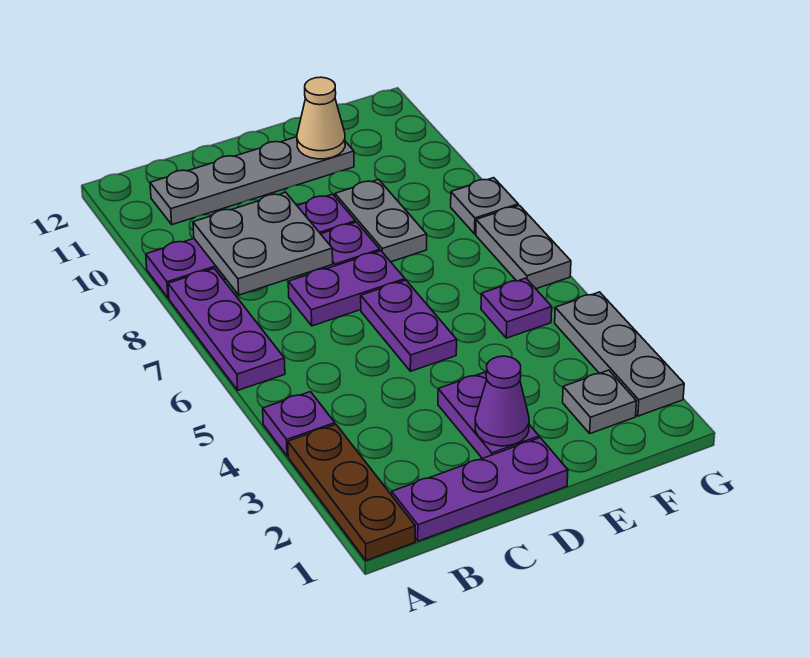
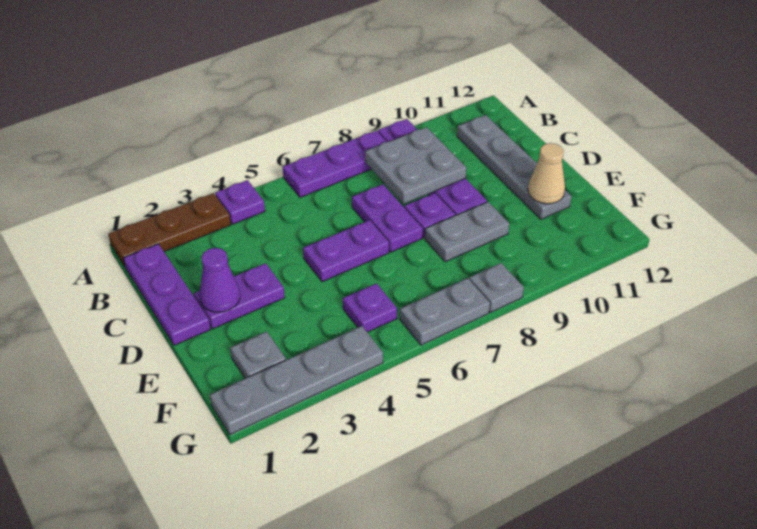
grey 1x3 plate [555,292,684,416] -> grey 1x4 plate [210,326,383,435]

